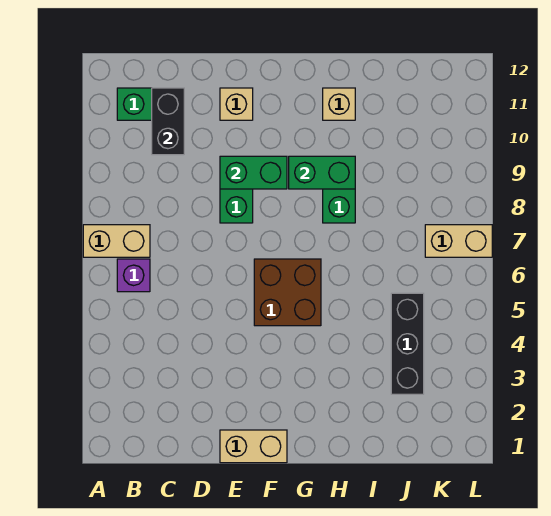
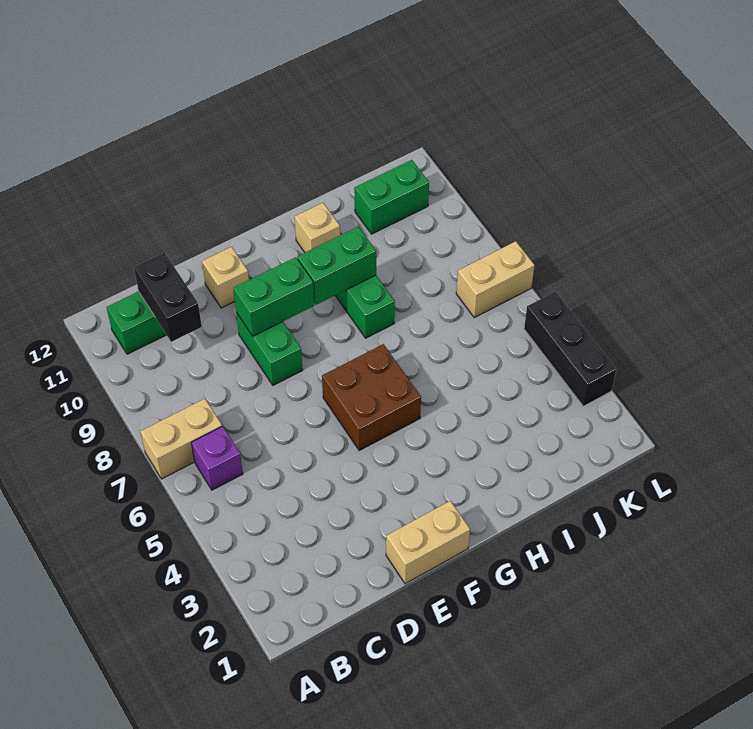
black 1x3 brick [391,293,424,394] -> black 1x3 brick moved to [524,292,616,406]
none -> green 1x2 brick [354,160,429,234]

